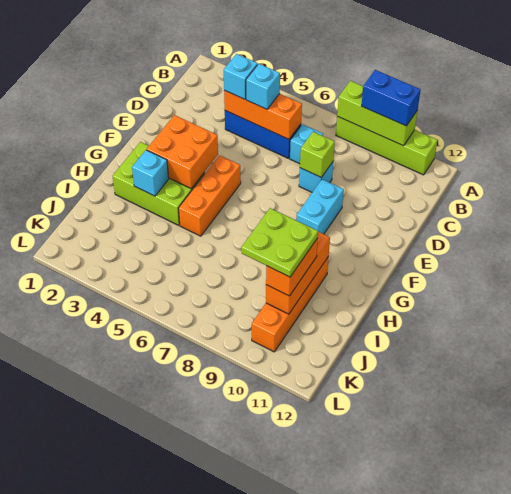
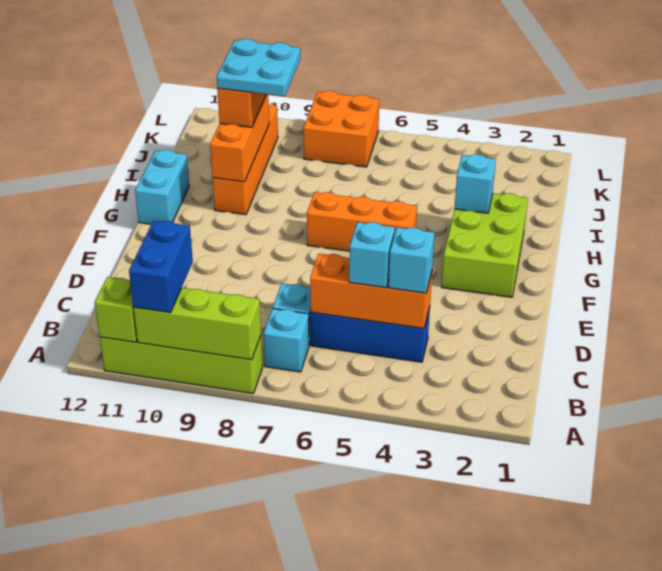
blue 1x2 brick [361,70,420,126] -> blue 1x2 brick turned to [129,221,193,313]
cyan 1x1 brick [299,162,333,192] -> cyan 1x1 brick moved to [264,309,309,372]
lime 1x1 brick [300,132,335,177] -> lime 1x1 brick moved to [95,277,137,342]
cyan 1x2 brick [296,179,344,234] -> cyan 1x2 brick moved to [135,150,189,224]
orange 2x2 brick [147,115,218,189] -> orange 2x2 brick moved to [304,91,379,167]
orange 1x3 brick [179,155,241,236] -> orange 1x3 brick turned to [307,192,417,251]
lime 2x3 brick [113,142,205,225] -> lime 2x3 brick turned to [442,193,528,297]
lime 2x2 plate [241,208,318,277] -> cyan 2x2 plate [217,39,301,96]

